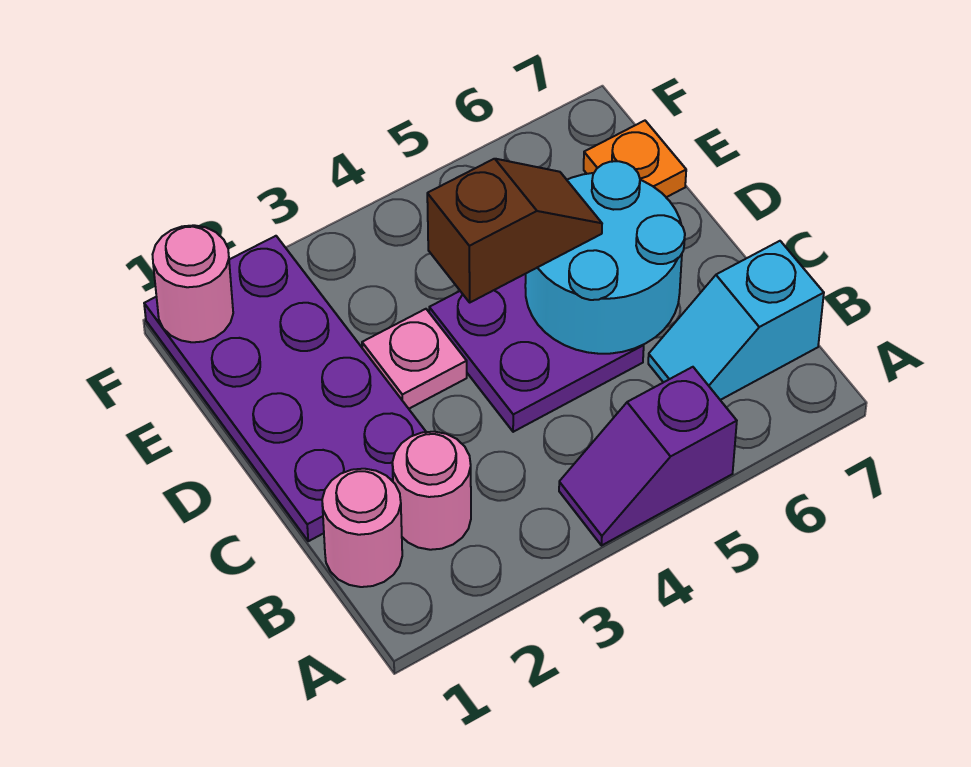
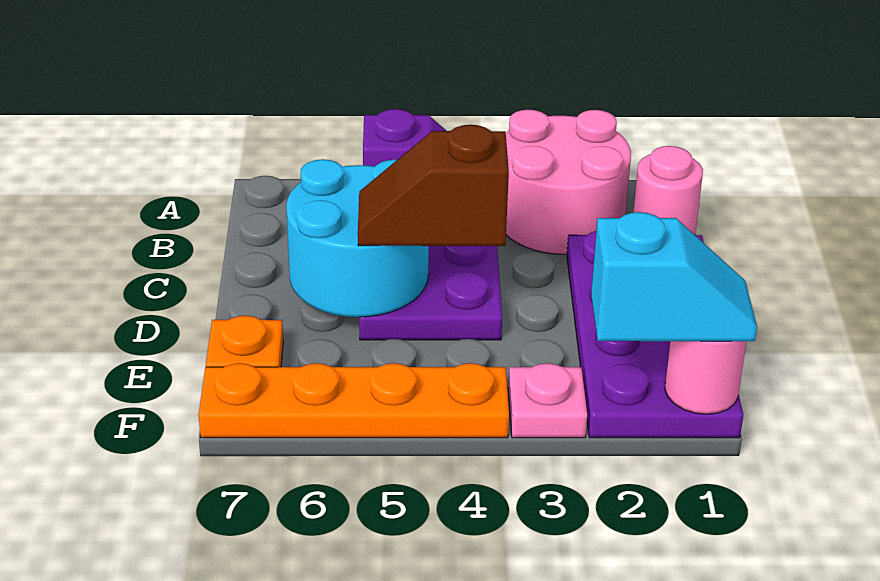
pink 1x1 round brick [392,432,471,550] -> pink 2x2 round brick [506,110,631,255]
cyan 1x2 slope [648,241,824,400] -> cyan 1x2 slope moved to [591,212,757,341]
pink 1x1 plate [362,309,467,409] -> pink 1x1 plate moved to [508,363,587,438]
none -> orange 1x4 plate [199,363,509,438]

